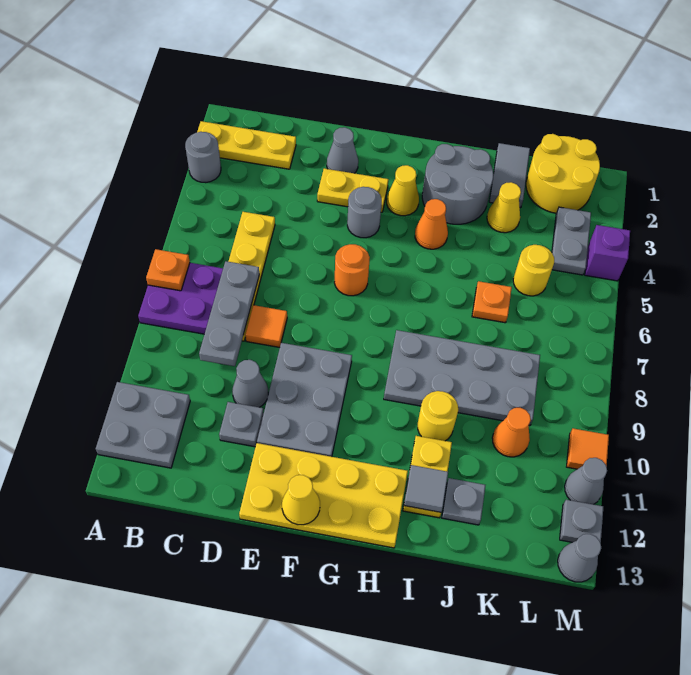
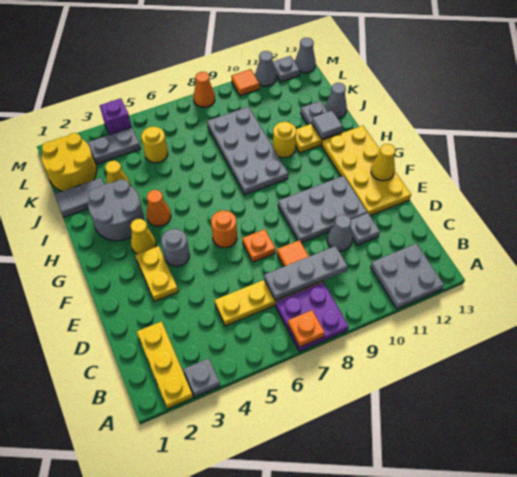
grey 1x1 round brick [185,132,221,183] -> grey 1x1 plate [183,358,220,397]
grey 1x1 cone [327,127,358,173] -> grey 1x1 cone moved to [325,83,347,118]
orange 1x1 plate [472,281,512,323] -> orange 1x1 plate moved to [243,229,275,262]
orange 1x1 cone [492,408,531,457] -> orange 1x1 cone moved to [193,72,215,107]

